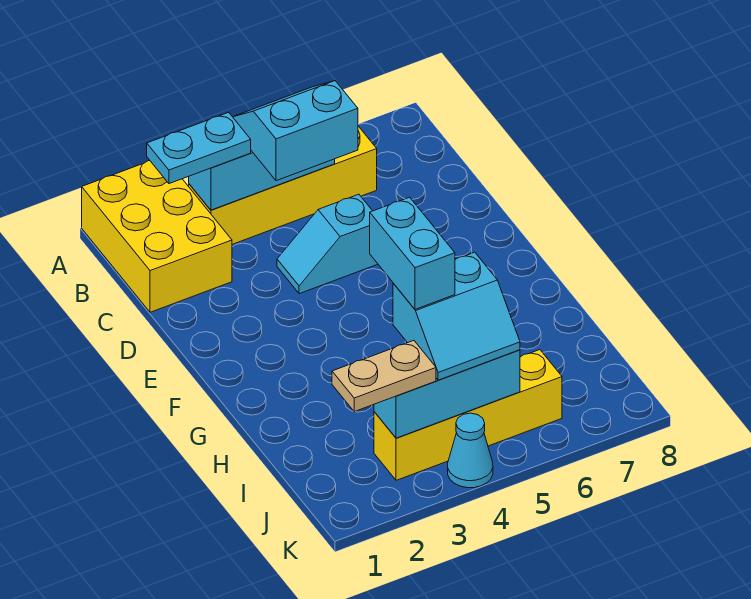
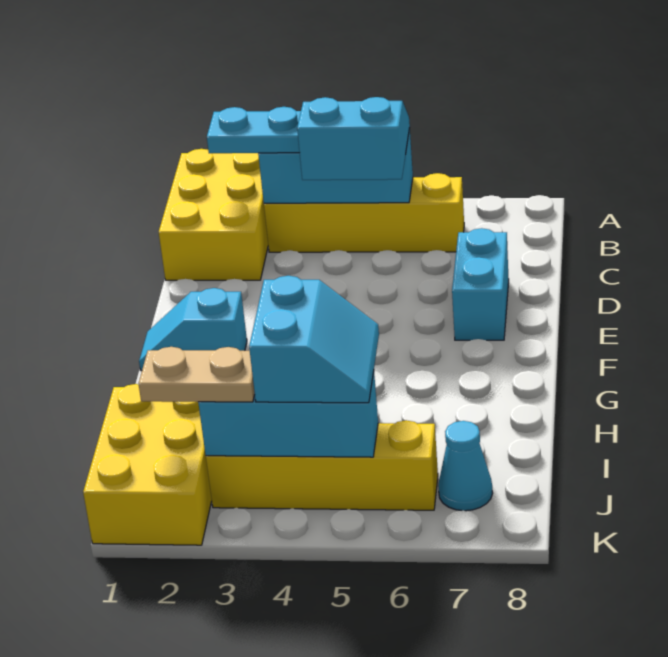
cyan 1x2 slope [277,194,377,294] -> cyan 1x2 slope moved to [139,288,247,371]
cyan 1x2 brick [370,197,455,309] -> cyan 1x2 brick moved to [452,228,509,340]
none -> yellow 2x3 brick [83,384,212,545]
cyan 2x2 slope [393,252,520,380] -> cyan 2x2 slope turned to [249,276,379,403]
cyan 1x1 cone [448,413,493,488] -> cyan 1x1 cone moved to [438,421,493,511]

